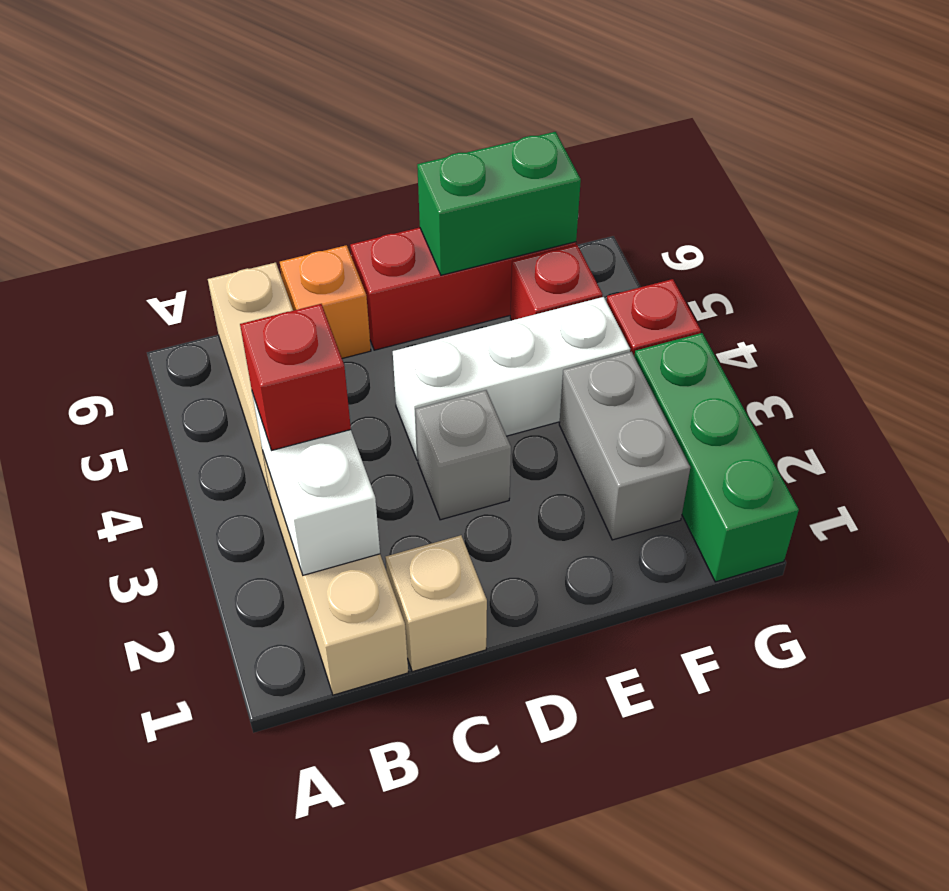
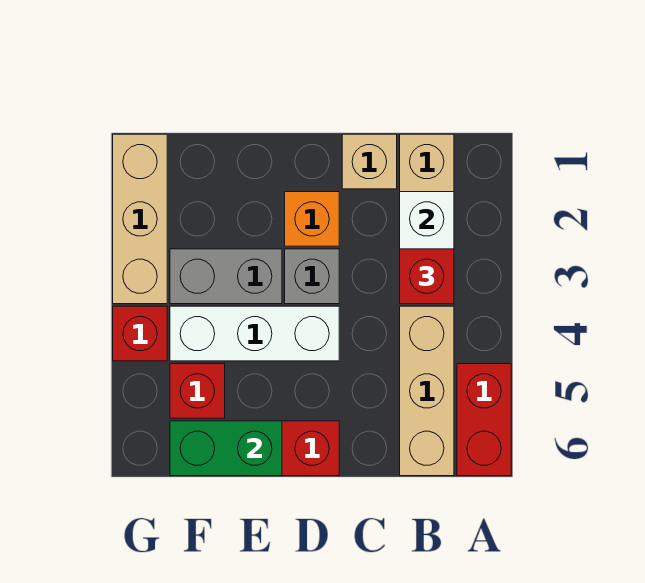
none -> red 1x2 brick [457,364,511,476]
orange 1x1 brick [280,245,371,358] -> orange 1x1 brick moved to [285,192,339,246]
grey 1x2 brick [559,352,690,540] -> grey 1x2 brick turned to [170,249,282,304]
green 1x3 brick [634,333,799,582] -> tan 1x3 brick [113,134,167,304]

